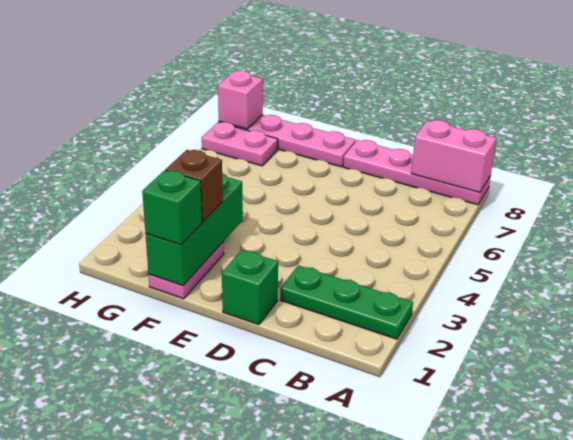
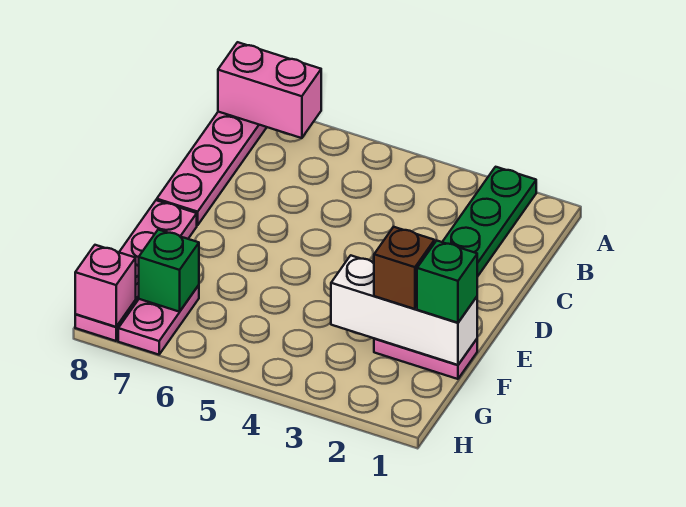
pink 1x2 brick [411,120,496,192] -> pink 1x2 brick turned to [218,42,321,138]
green 1x1 brick [222,250,278,325] -> green 1x1 brick moved to [139,230,199,312]
green 1x3 brick [146,173,243,286] -> white 1x3 brick [331,255,477,365]

